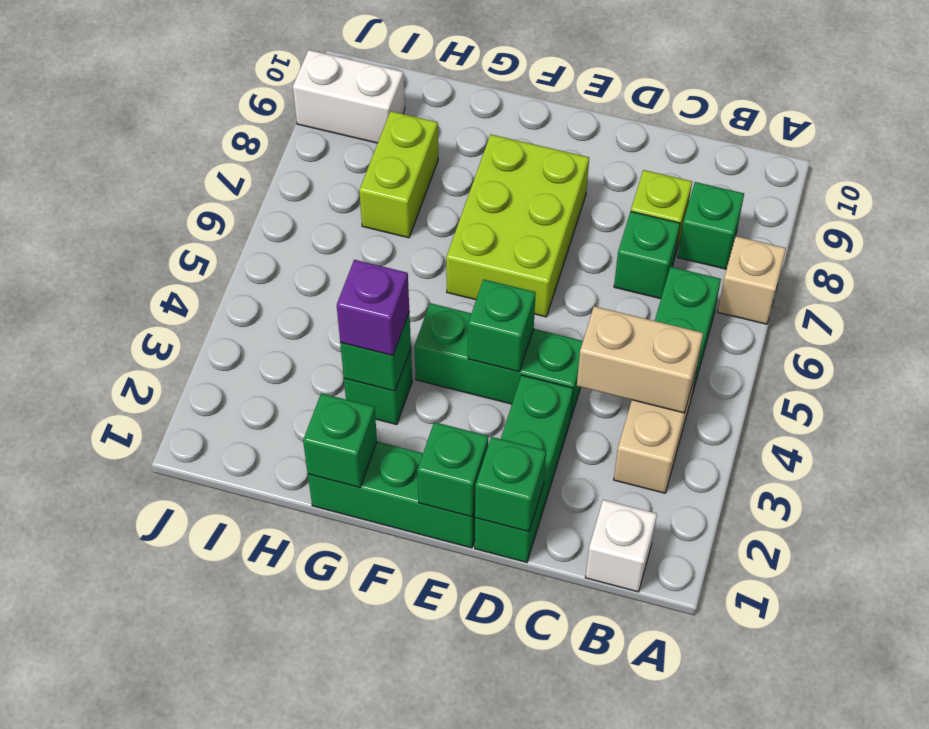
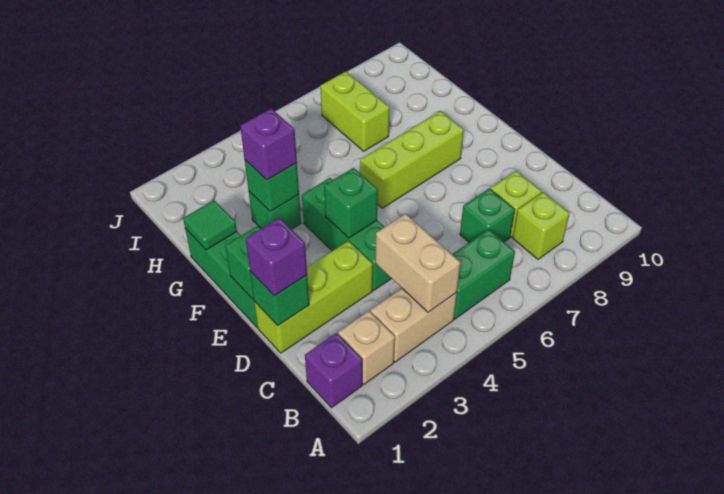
tan 1x1 brick [718,236,786,324] -> tan 1x1 brick moved to [338,311,395,384]
white 1x1 brick [585,500,657,592] -> purple 1x1 brick [305,333,362,408]
green 1x1 brick [678,182,744,269] -> lime 1x1 brick [513,192,570,259]
green 1x3 brick [475,375,573,562] -> lime 1x3 brick [254,241,373,353]
none -> purple 1x1 brick [245,218,307,296]
lime 2x3 brick [446,135,589,317] -> lime 1x3 brick [360,111,464,208]
green 1x1 brick [303,393,377,488] -> green 1x1 tile [183,200,237,250]
lime 1x2 brick [359,111,438,238] -> lime 1x2 brick turned to [321,72,390,151]
white 1x2 brick [293,50,405,143] -> none

